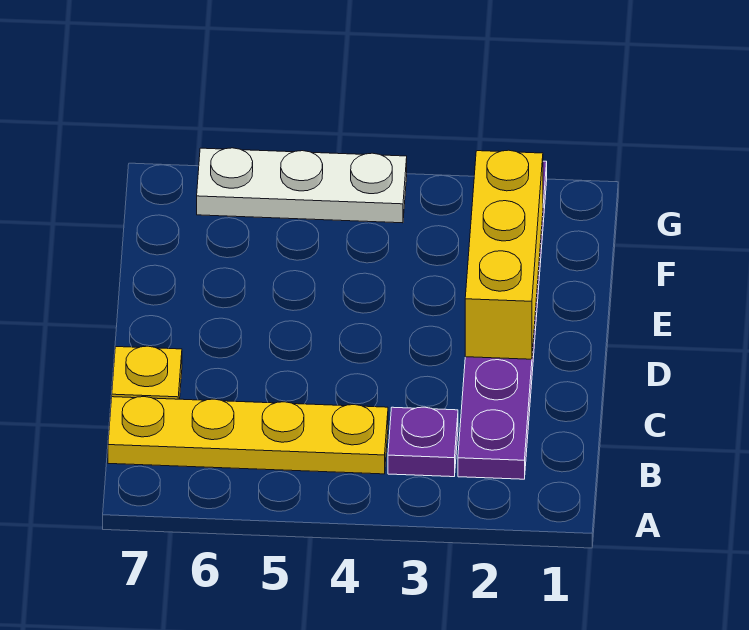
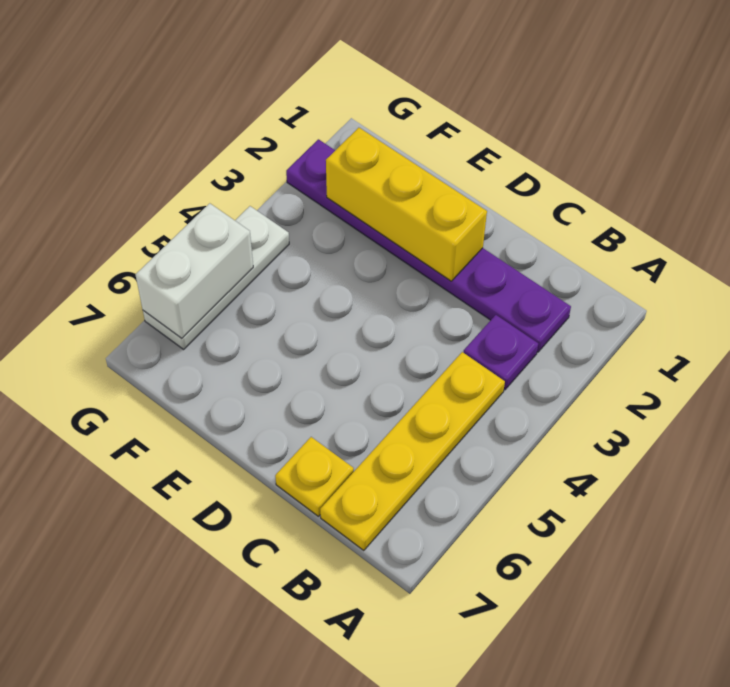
none -> white 1x2 brick [136,203,253,338]

